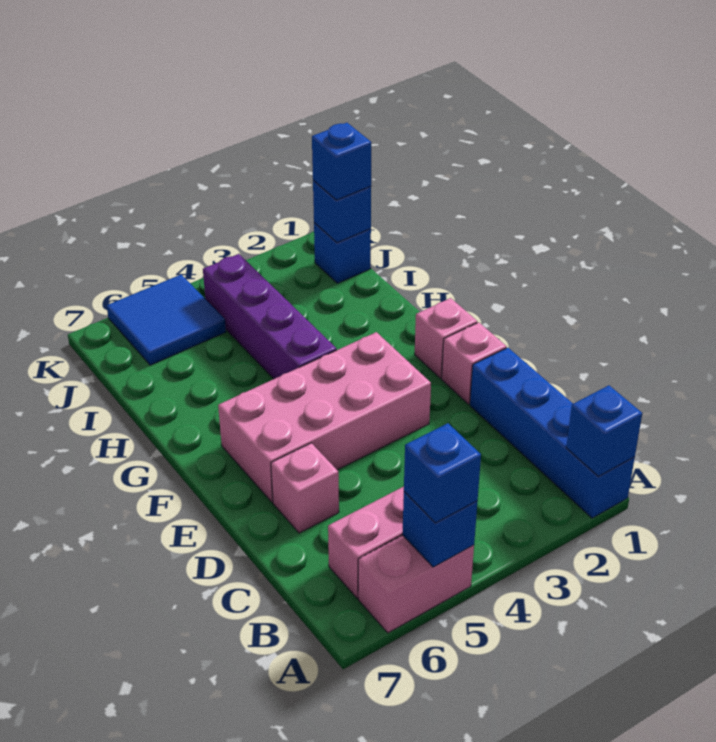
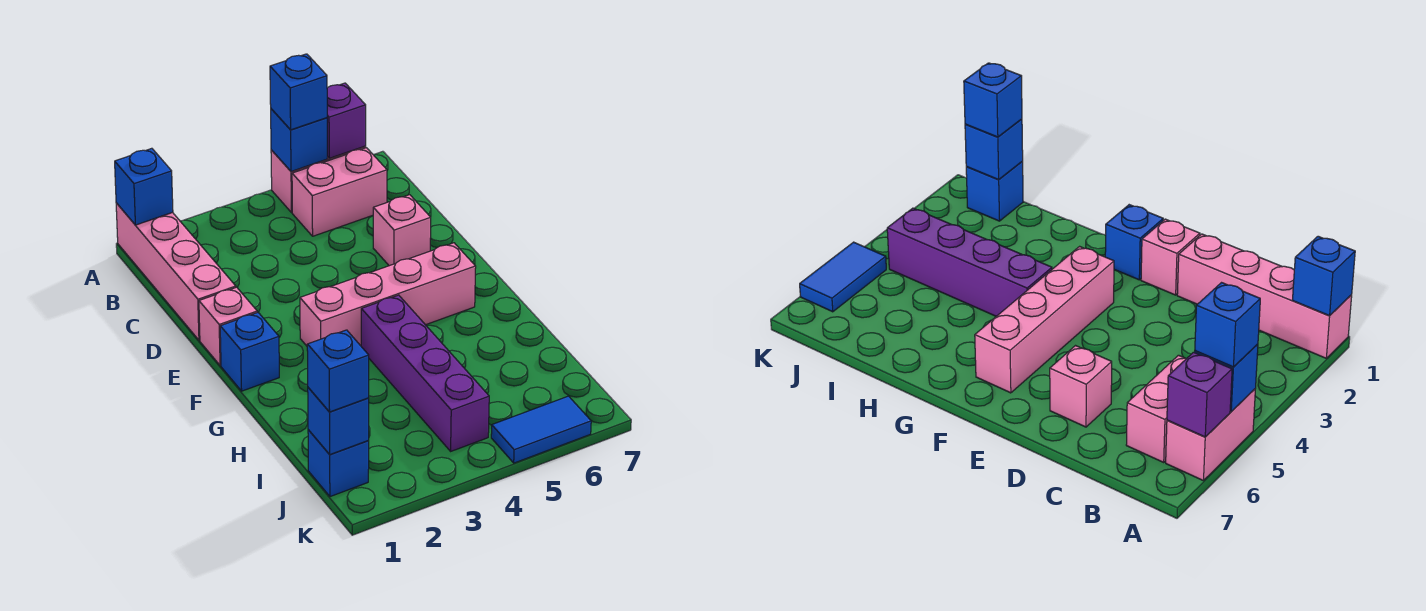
blue 1x4 brick [470,348,635,518] -> pink 1x4 brick [116,203,236,340]
none -> purple 1x1 brick [327,83,366,158]
pink 2x4 brick [218,332,431,502] -> pink 1x4 brick [300,243,476,346]
pink 1x1 brick [415,298,477,378] -> blue 1x1 brick [220,312,279,391]
blue 2x2 tile [107,274,226,365] -> blue 1x2 tile [491,396,591,463]

